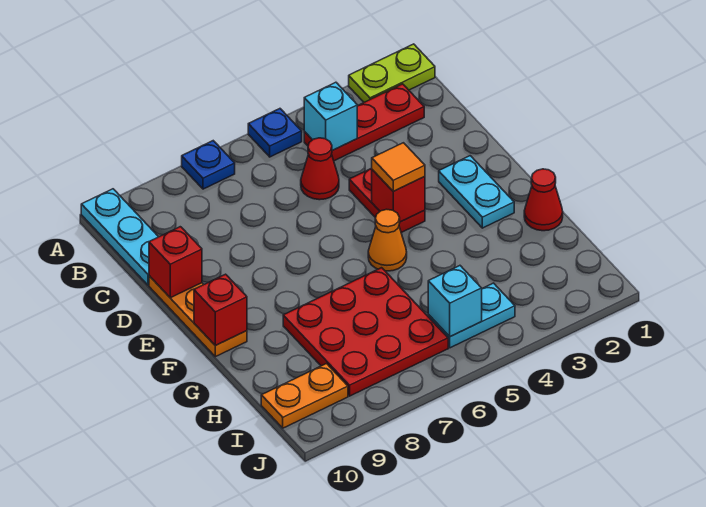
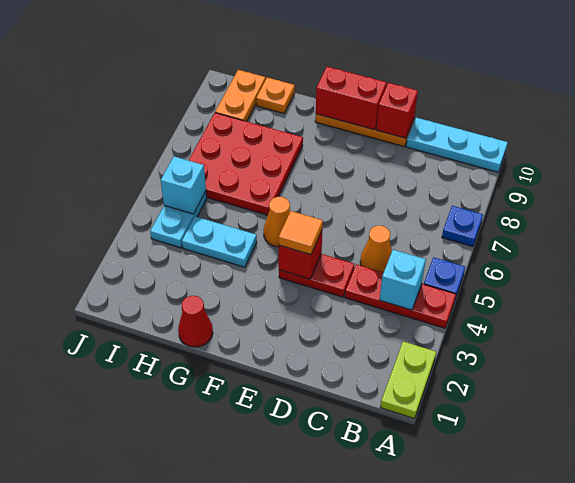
red 1x3 plate [304,84,424,161] -> red 1x3 plate turned to [345,264,456,328]
red 1x1 cone [301,138,339,200] -> orange 1x1 cone [360,225,392,272]
cyan 1x2 plate [439,156,514,228] -> cyan 1x2 plate moved to [182,216,257,267]
red 1x1 brick [194,274,247,346] -> red 1x2 brick [316,67,387,130]
none -> orange 1x1 plate [256,78,295,113]

